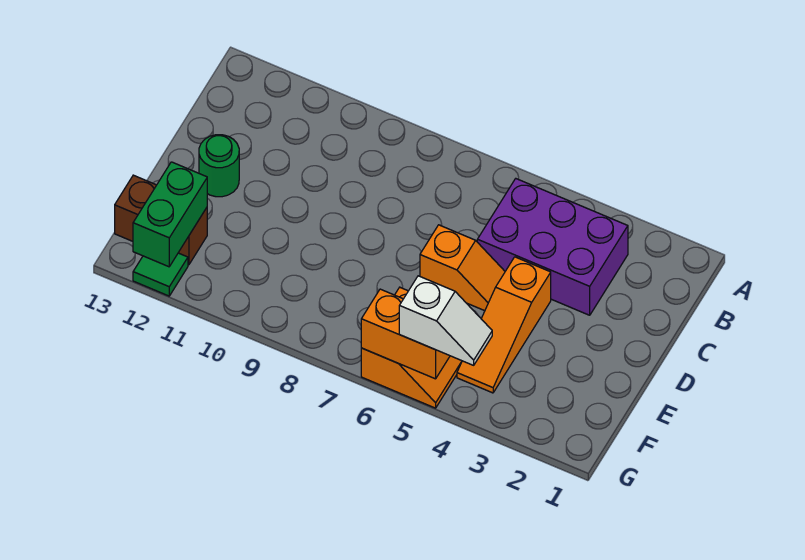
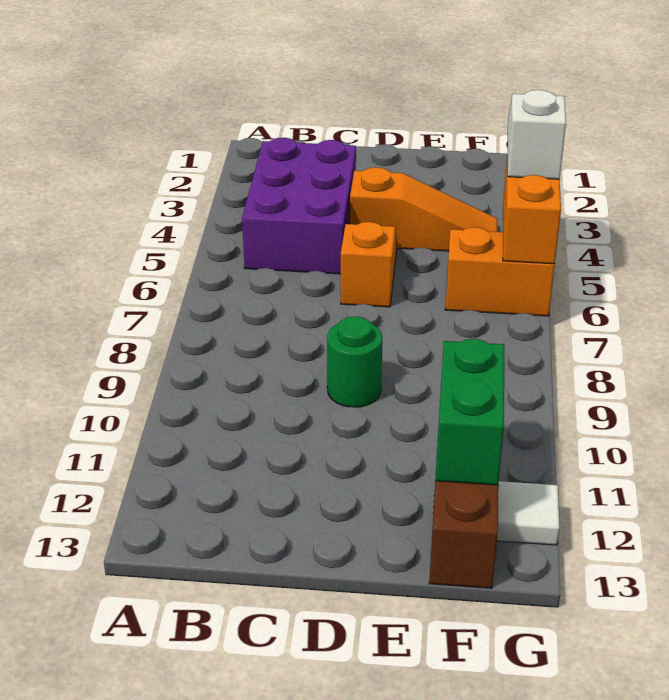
green 1x1 round brick [199,135,239,197] -> green 1x1 round brick moved to [327,316,382,407]
green 1x2 brick [133,162,207,267] -> green 1x2 brick turned to [435,339,504,485]
green 1x1 tile [133,253,188,296] -> white 1x1 tile [497,481,559,545]

